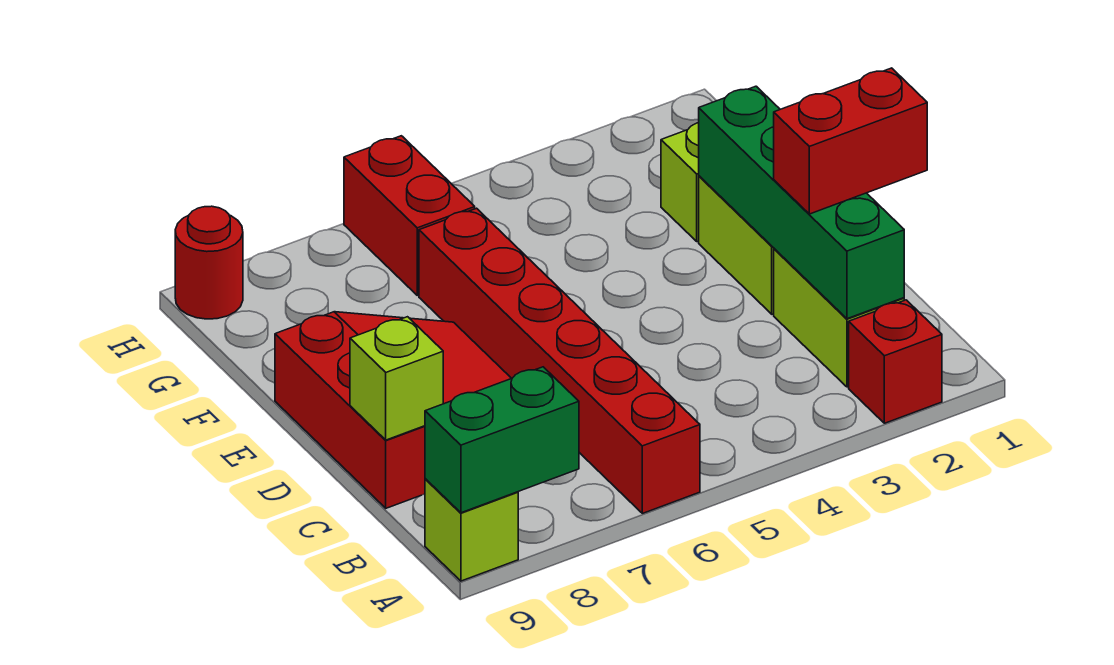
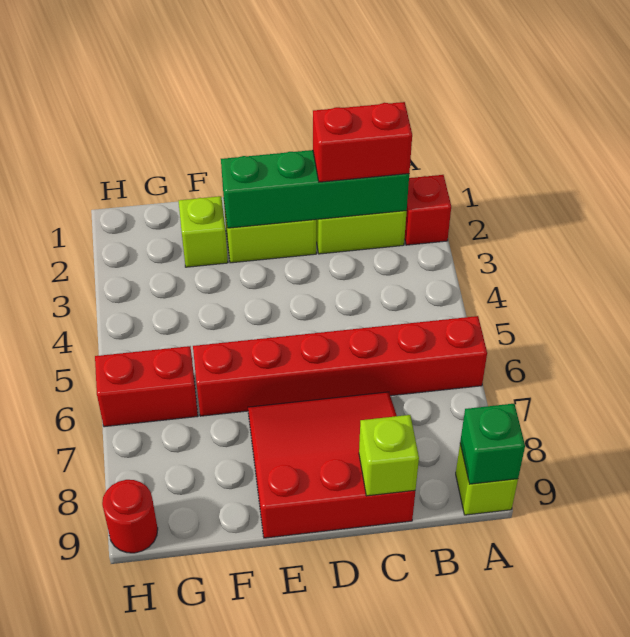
green 1x2 brick [425,367,579,513] -> green 1x1 brick [460,404,525,484]
red 1x2 brick [774,68,927,214] -> red 1x2 brick turned to [313,102,412,182]

